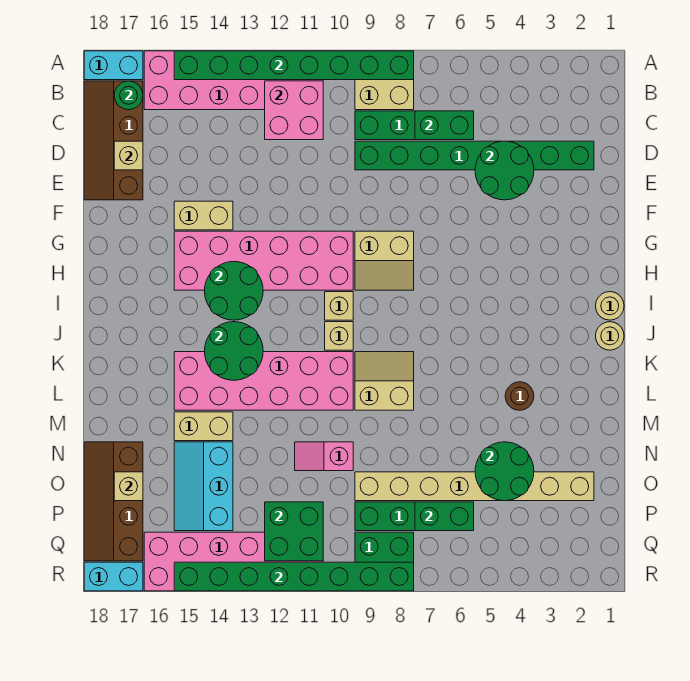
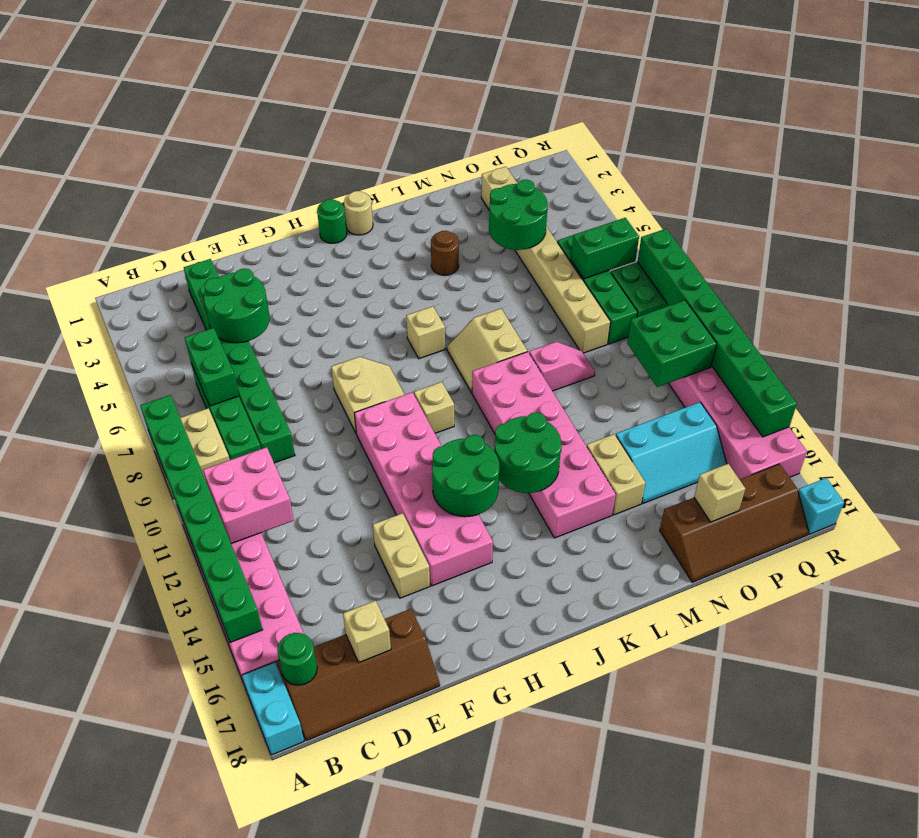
tan 1x1 round brick [596,292,624,320] -> green 1x1 round brick [317,199,347,243]
tan 1x1 brick [325,322,353,350] -> tan 1x1 brick moved to [406,306,445,359]
pink 1x2 slope [295,442,353,471] -> pink 1x2 slope turned to [529,342,595,391]
green 1x2 brick [415,502,474,531] -> green 1x2 brick turned to [571,218,639,279]
cyan 1x2 brick [84,562,143,591] -> cyan 1x1 brick [798,478,844,534]

